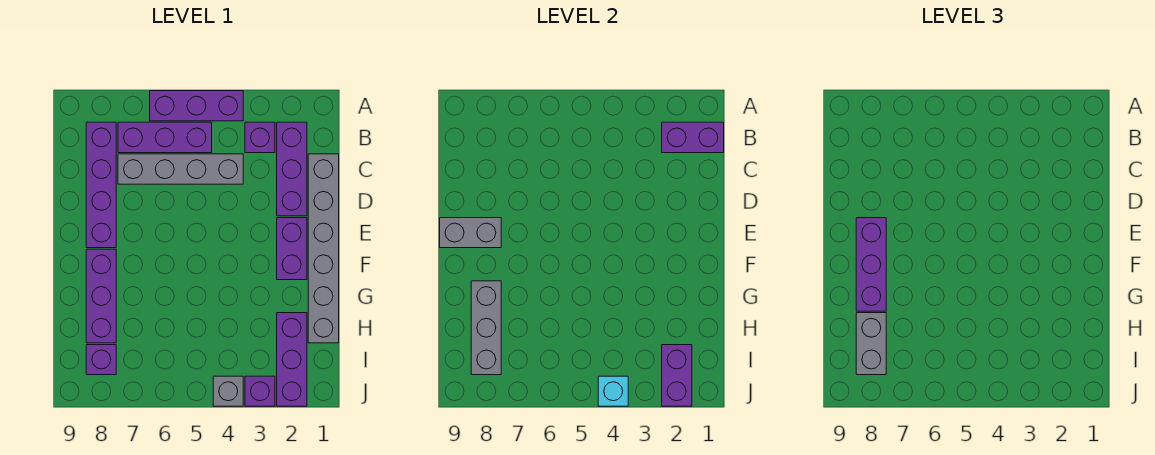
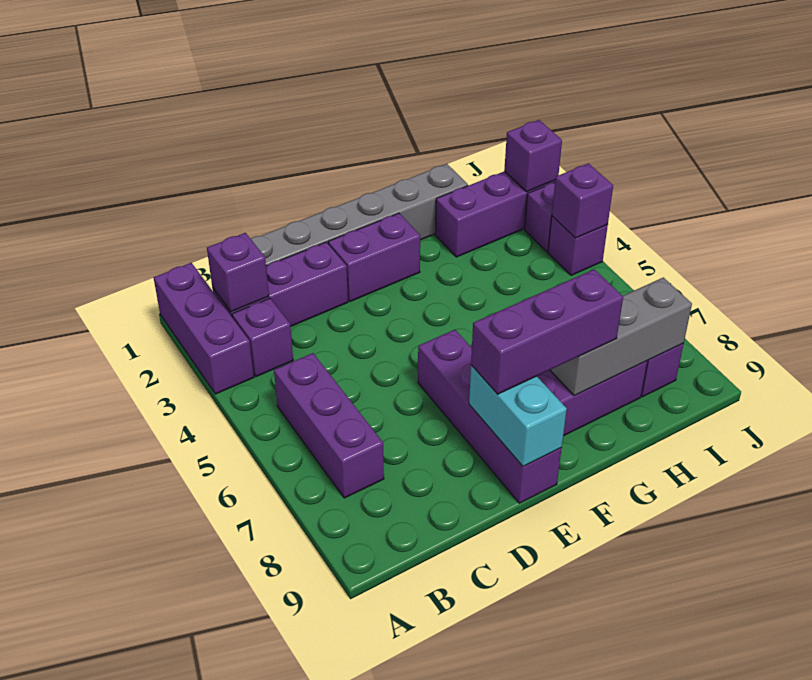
purple 1x3 brick [150,91,243,121] -> purple 1x3 brick moved to [154,263,254,394]
purple 1x2 brick [662,122,724,153] -> purple 1x1 brick [207,233,269,312]
purple 1x4 brick [86,122,116,248] -> purple 1x4 brick turned to [418,330,562,503]
grey 1x4 brick [118,154,243,184] -> none
grey 1x2 brick [440,218,501,248] -> cyan 1x2 brick [469,365,567,467]
grey 1x2 brick [856,313,886,375] -> none
purple 1x2 brick [662,345,692,406] -> purple 1x1 brick [504,120,562,192]
grey 1x1 brick [213,376,243,406] -> purple 1x1 brick [548,216,608,275]
cyan 1x1 brick [598,376,628,406] -> purple 1x1 brick [552,163,613,238]

